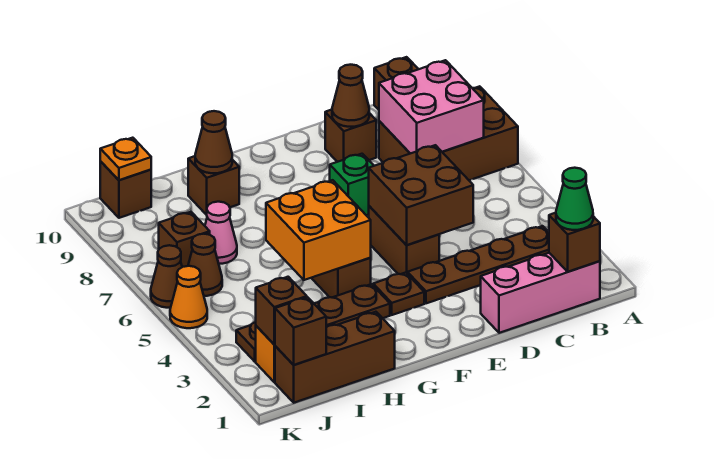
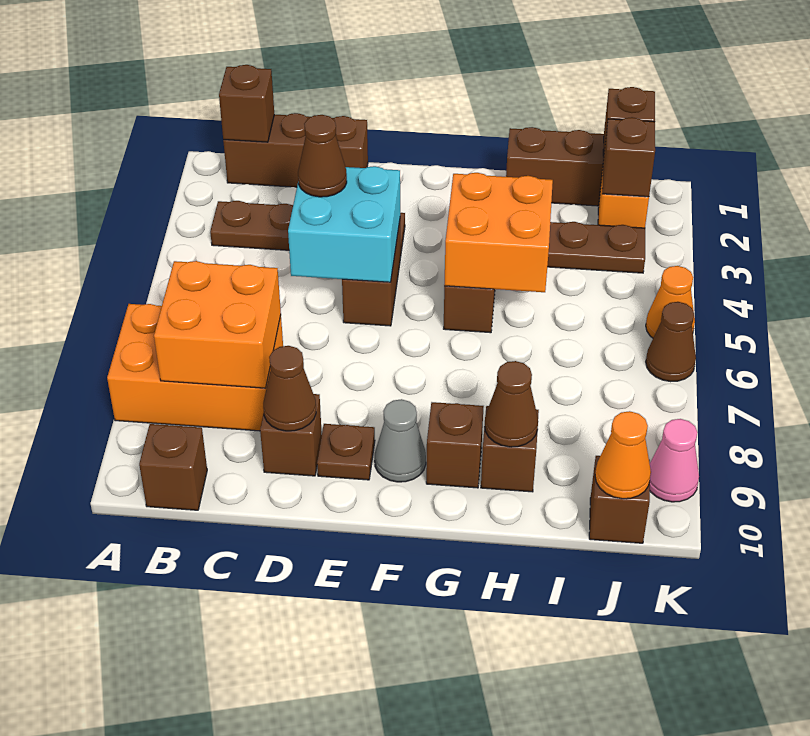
brown 2x3 brick [379,86,518,180] -> orange 2x3 brick [107,304,283,431]
pink 1x3 brick [481,253,600,333] -> brown 1x3 brick [223,113,368,187]
green 1x1 cone [556,168,593,230] -> none
pink 2x2 brick [379,60,484,154] -> orange 2x2 brick [154,261,281,388]
brown 2x2 brick [369,145,473,245] -> cyan 2x2 brick [288,166,400,282]
green 1x1 brick [330,154,374,215] -> none
brown 1x1 plate [373,273,424,315] -> brown 1x1 plate moved to [317,424,375,480]
none -> grey 1x1 cone [375,399,426,482]
pink 1x1 cone [205,202,237,264] -> pink 1x1 cone moved to [650,419,699,502]
brown 1x1 cone [188,234,222,296] -> brown 1x1 cone moved to [298,115,347,197]
brown 1x1 brick [159,212,210,267] -> brown 1x1 brick moved to [426,402,484,488]
orange 1x1 plate [100,138,151,180] -> orange 1x1 cone [595,411,651,499]

